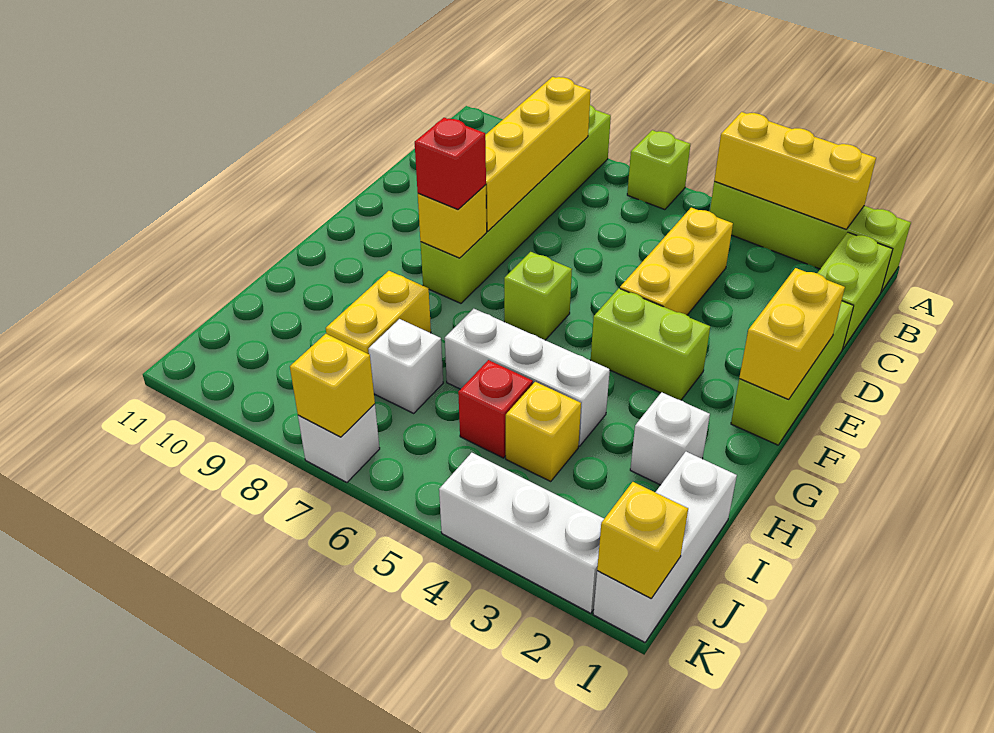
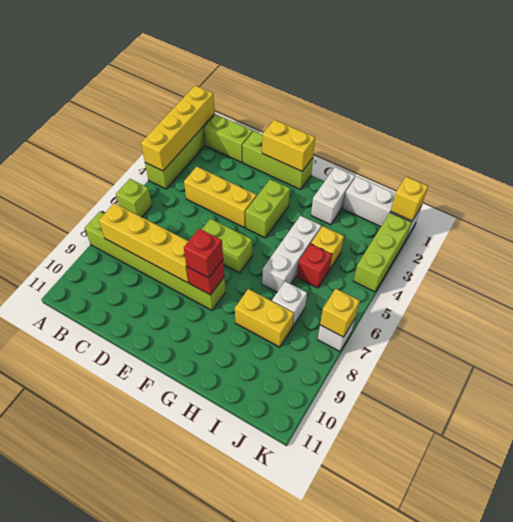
yellow 1x3 brick [714,112,876,229] -> yellow 1x4 brick [141,86,215,171]
lime 1x1 brick [504,252,572,340] -> lime 1x2 brick [202,219,252,273]
yellow 1x1 brick [418,185,487,258] -> red 1x1 brick [187,260,224,295]
white 1x1 brick [630,392,710,485] -> white 1x2 brick [311,167,355,225]
white 1x3 brick [439,453,604,613] -> lime 1x3 brick [354,213,412,292]

